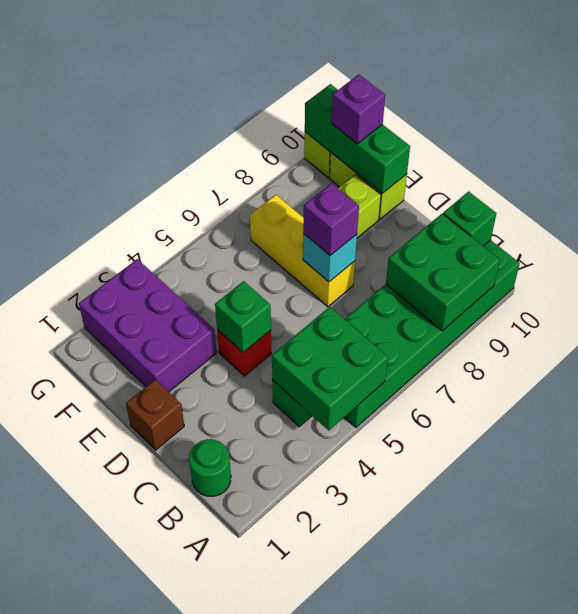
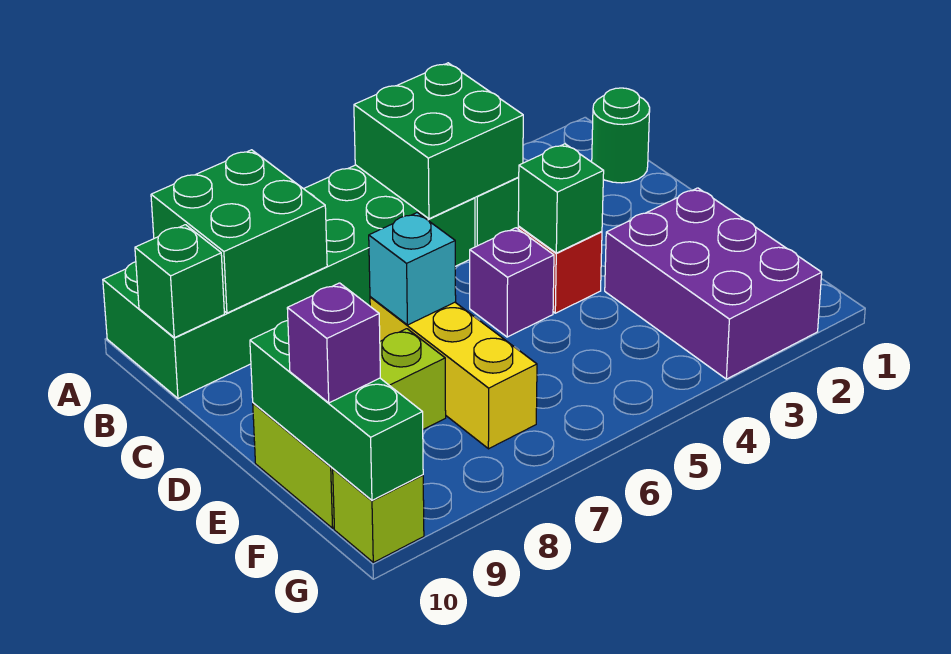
brown 1x1 brick [126,379,184,450] -> none
purple 1x1 brick [303,183,359,255] -> purple 1x1 brick moved to [470,228,554,337]

